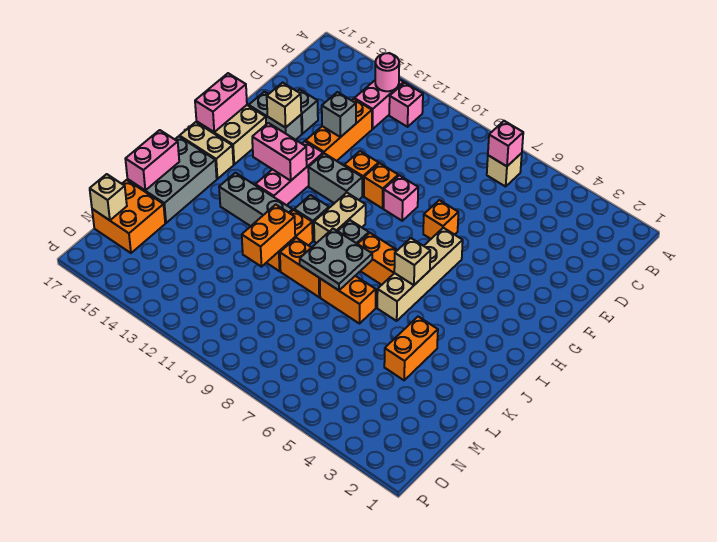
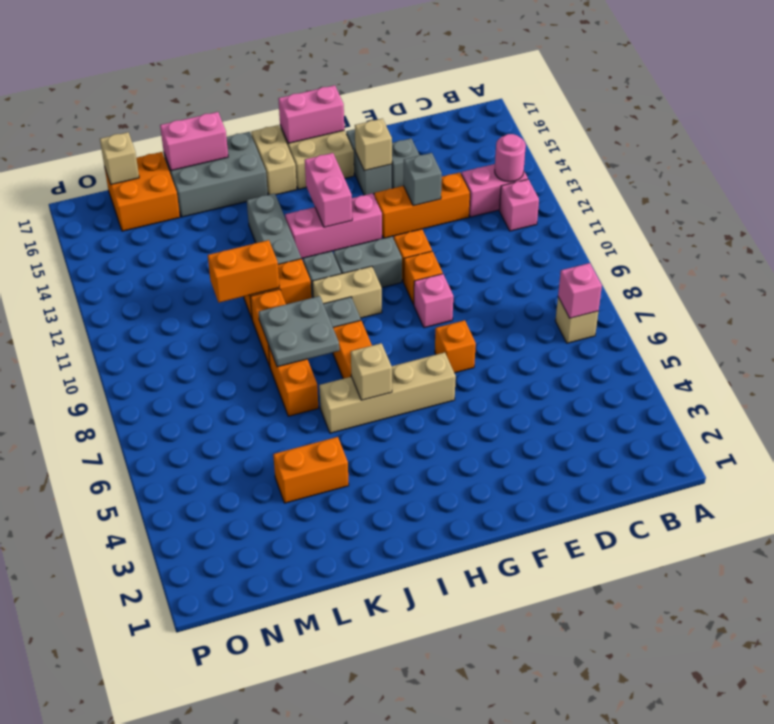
grey 1x2 brick [308,153,362,203] -> grey 1x2 brick turned to [334,236,402,287]

